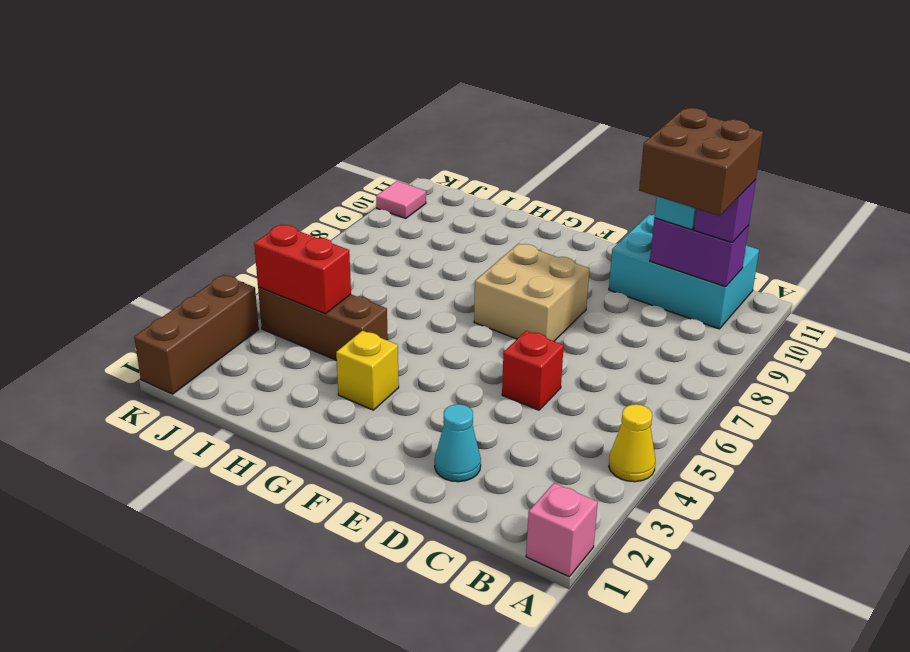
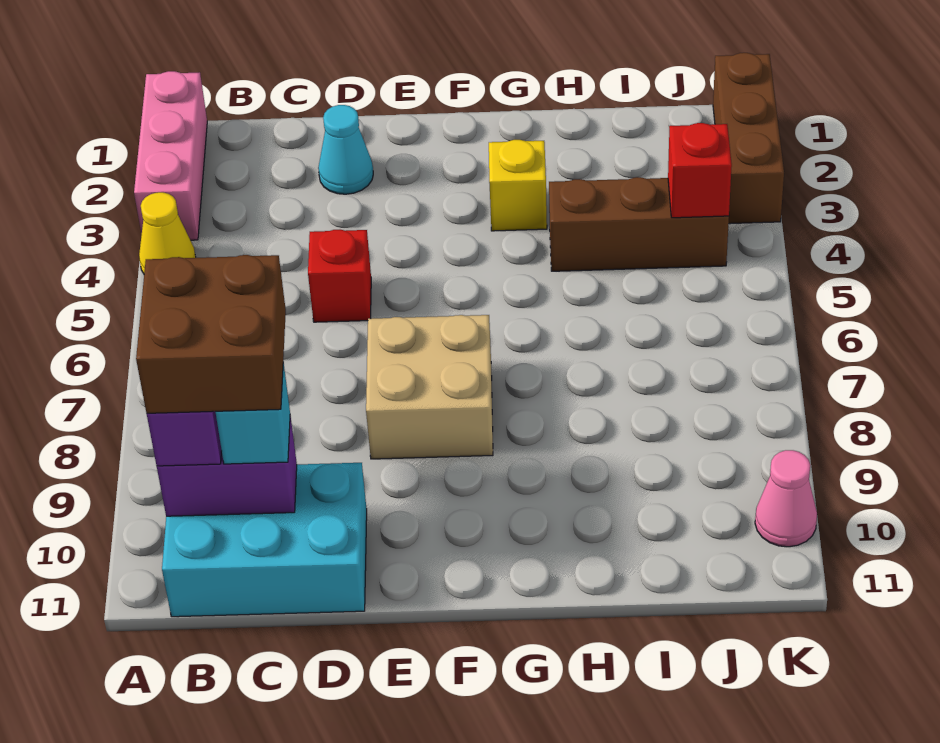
pink 1x1 brick [526,483,598,577] -> pink 1x3 brick [134,71,207,240]
red 1x2 brick [254,225,351,314] -> red 1x1 brick [668,123,732,218]
pink 1x1 tile [376,181,426,219] -> pink 1x1 cone [755,450,817,547]

